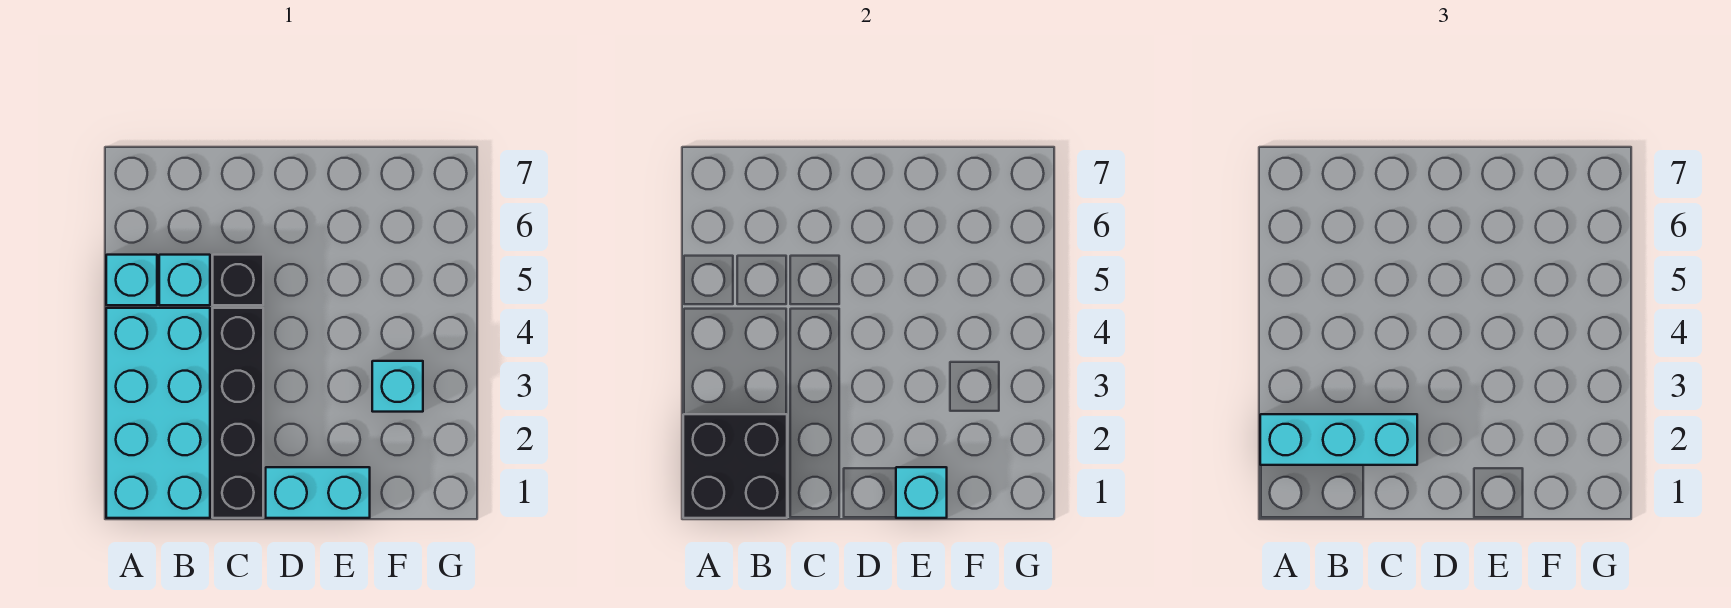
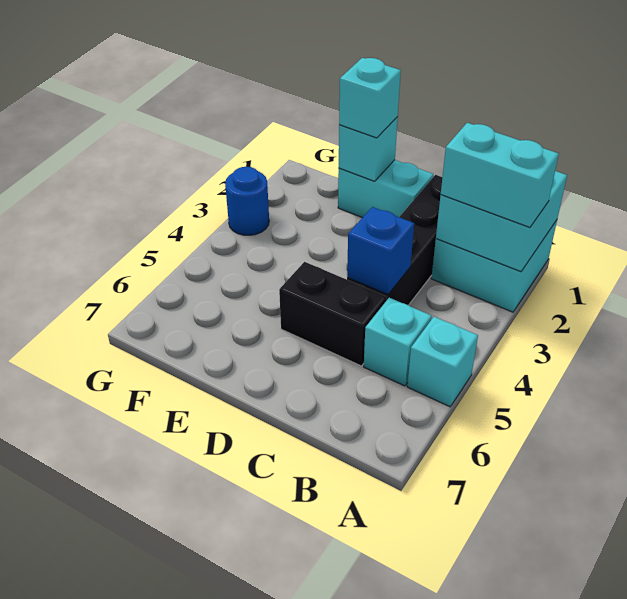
cyan 2x4 brick [106,308,210,518] -> cyan 2x2 brick [431,220,557,312]
black 2x2 brick [683,414,787,518] -> cyan 2x2 brick [436,171,567,272]
cyan 1x3 brick [1260,414,1417,465] -> cyan 1x2 brick [441,123,559,227]
none -> blue 1x1 brick [347,207,414,294]
black 1x1 brick [213,255,263,305] -> black 1x2 brick [279,262,387,366]
cyan 1x1 brick [372,361,423,412] -> cyan 1x1 brick moved to [339,58,401,138]
none -> blue 1x1 round brick [225,167,269,235]

